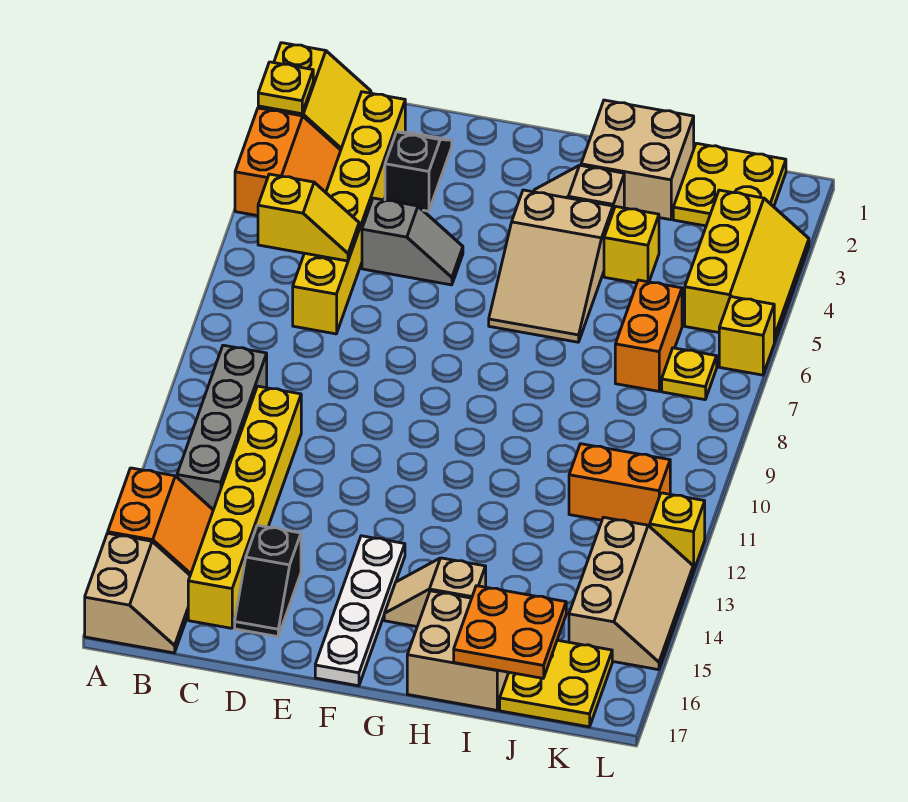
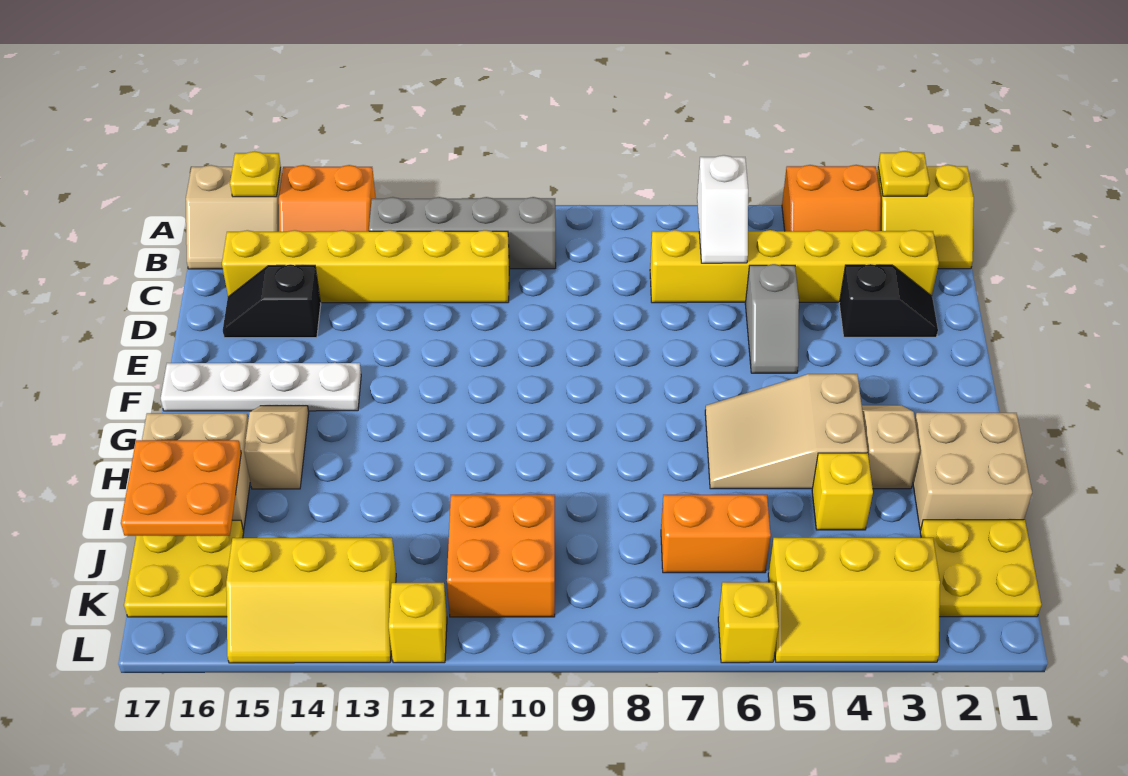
yellow 1x2 slope [258,174,359,261] -> white 1x2 slope [697,155,748,263]
orange 1x2 brick [569,444,670,526] -> orange 2x2 brick [447,495,555,617]
yellow 1x1 plate [662,348,717,400] -> yellow 1x1 plate moved to [230,151,281,197]
tan 2x3 slope [569,517,693,670] -> yellow 2x3 slope [226,538,396,663]

